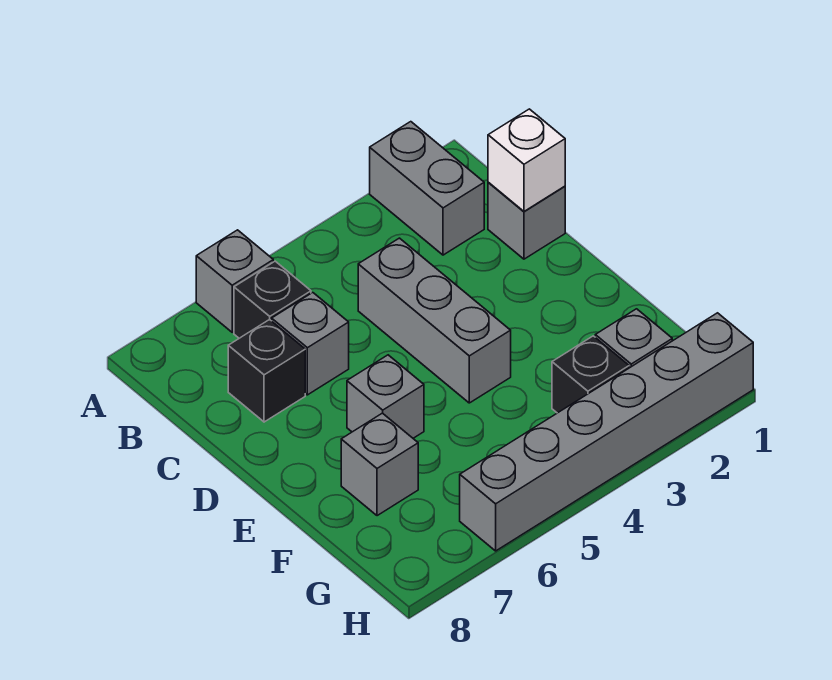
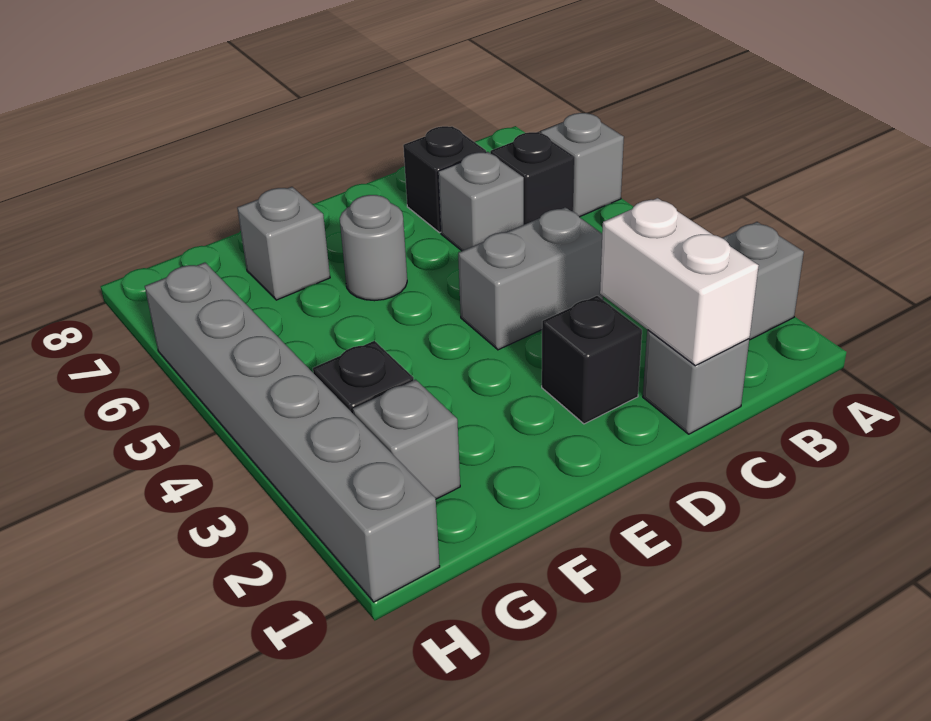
white 1x1 brick [488,109,565,211] -> white 1x2 brick [600,198,759,366]
grey 1x3 brick [358,238,511,403] -> grey 1x2 brick [458,207,603,350]
none -> black 1x1 brick [542,296,642,424]
grey 1x1 brick [347,355,424,438] -> grey 1x1 round brick [340,195,407,301]

